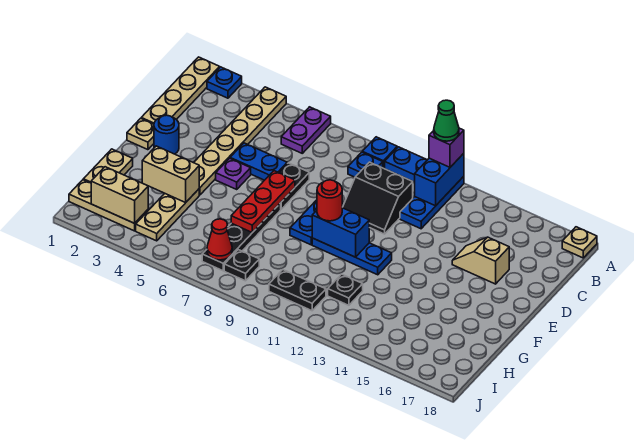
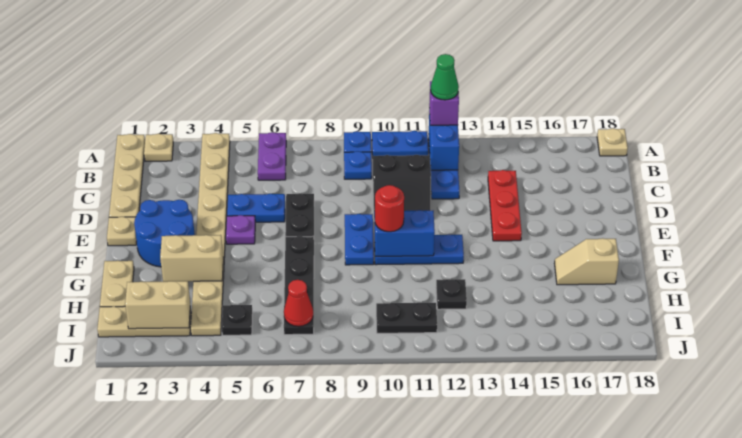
blue 1x1 plate [207,67,242,98] -> tan 1x1 plate [144,134,173,161]
tan 1x2 slope [452,237,509,284] -> tan 1x2 slope moved to [555,238,619,285]
blue 1x1 round brick [154,115,179,154] -> blue 2x2 round brick [134,200,195,267]
red 1x3 plate [231,171,295,232] -> red 1x3 plate moved to [488,170,522,241]
black 1x1 plate [224,250,259,281] -> black 1x1 plate moved to [222,305,253,335]

